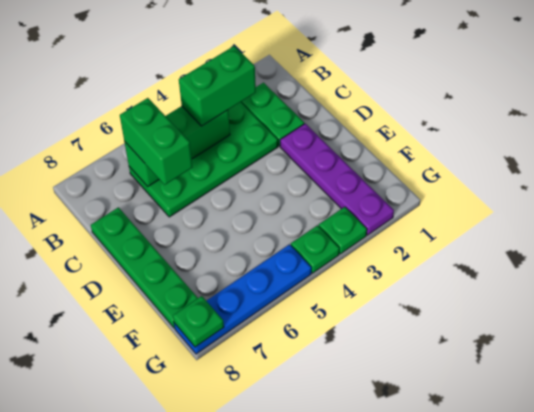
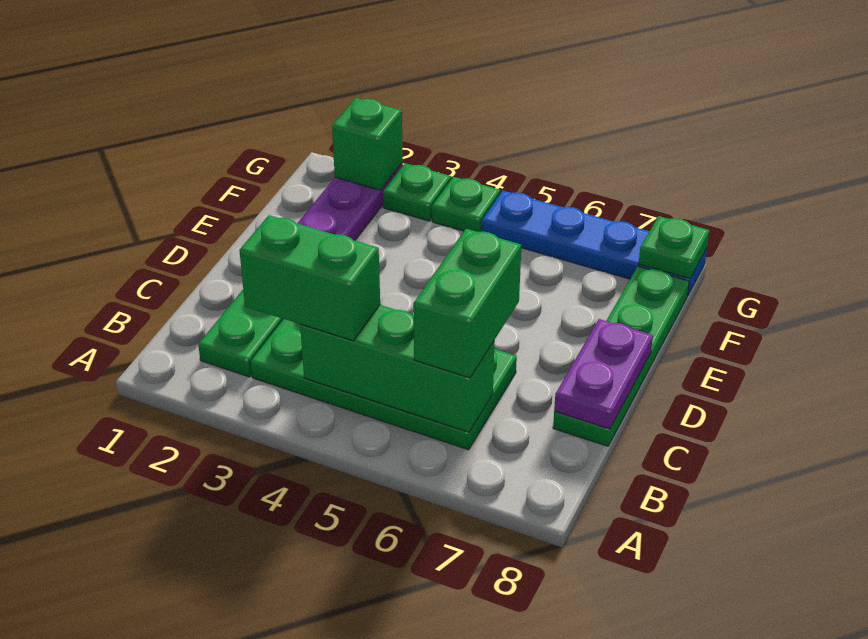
none -> purple 1x2 plate [554,319,653,429]
none -> green 1x1 brick [332,98,403,190]

